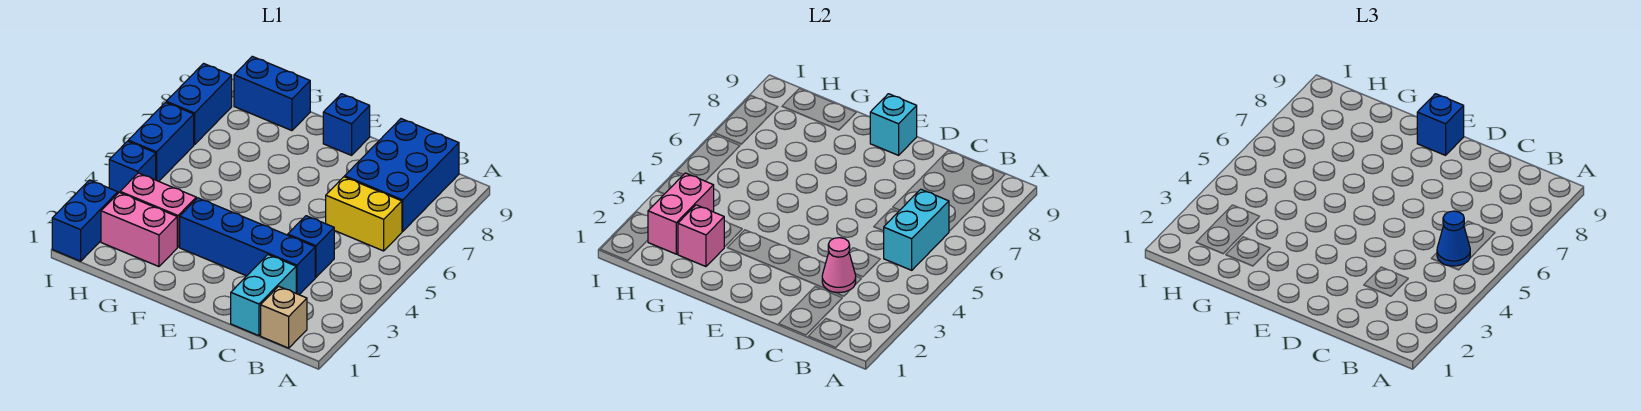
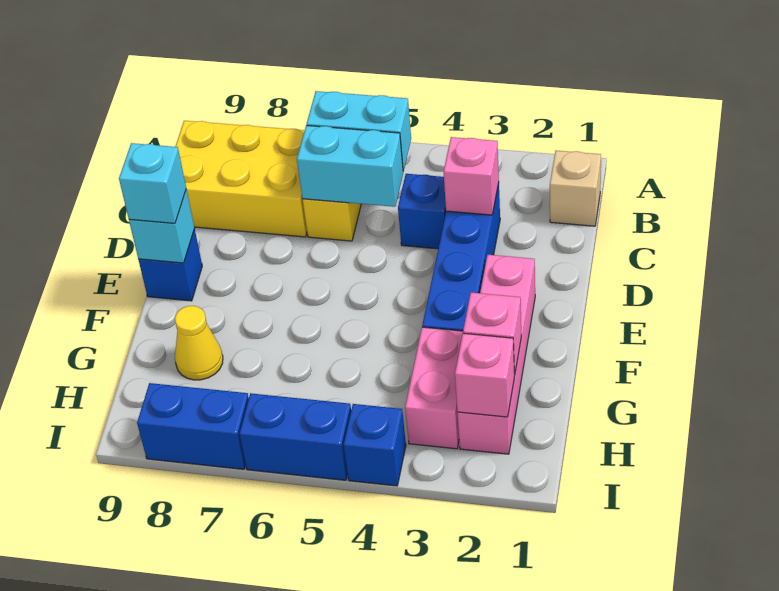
blue 1x1 cone [1437,211,1470,266] -> none
blue 2x3 brick [345,119,459,231] -> yellow 2x3 brick [175,121,307,237]
cyan 1x2 brick [231,255,296,336] -> cyan 1x2 brick moved to [297,125,403,207]
pink 1x1 cone [822,238,856,293] -> pink 1x1 brick [444,137,499,215]
blue 1x1 brick [1417,94,1464,155] -> cyan 1x1 brick [119,143,186,223]
pink 1x2 brick [101,192,177,267] -> pink 1x4 brick [458,255,535,454]
none -> yellow 1x1 cone [175,306,223,380]
blue 1x2 brick [234,56,310,131] -> none
pink 1x2 brick [648,173,714,254] -> pink 1x1 brick [455,333,514,417]
blue 1x2 brick [52,180,118,261] -> none

